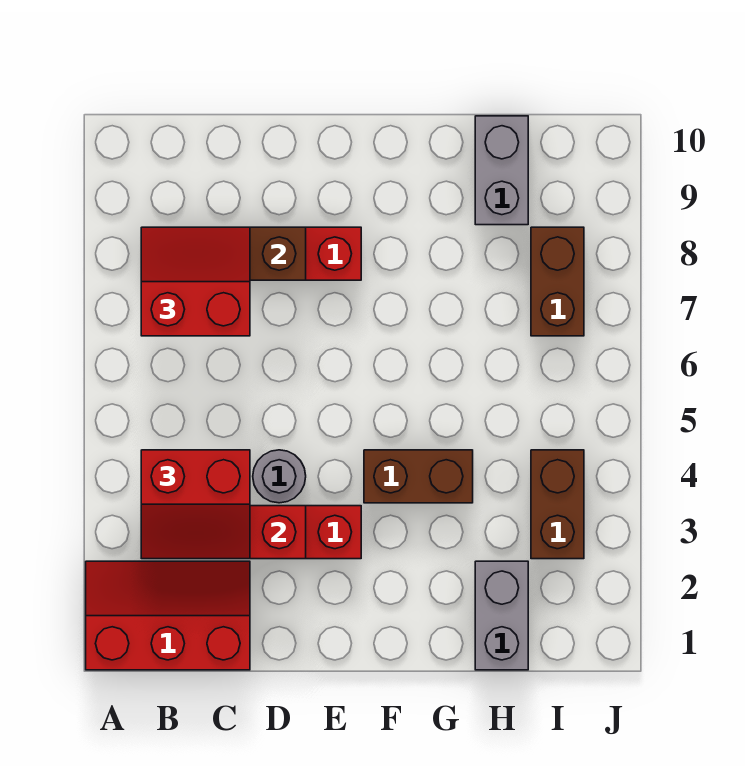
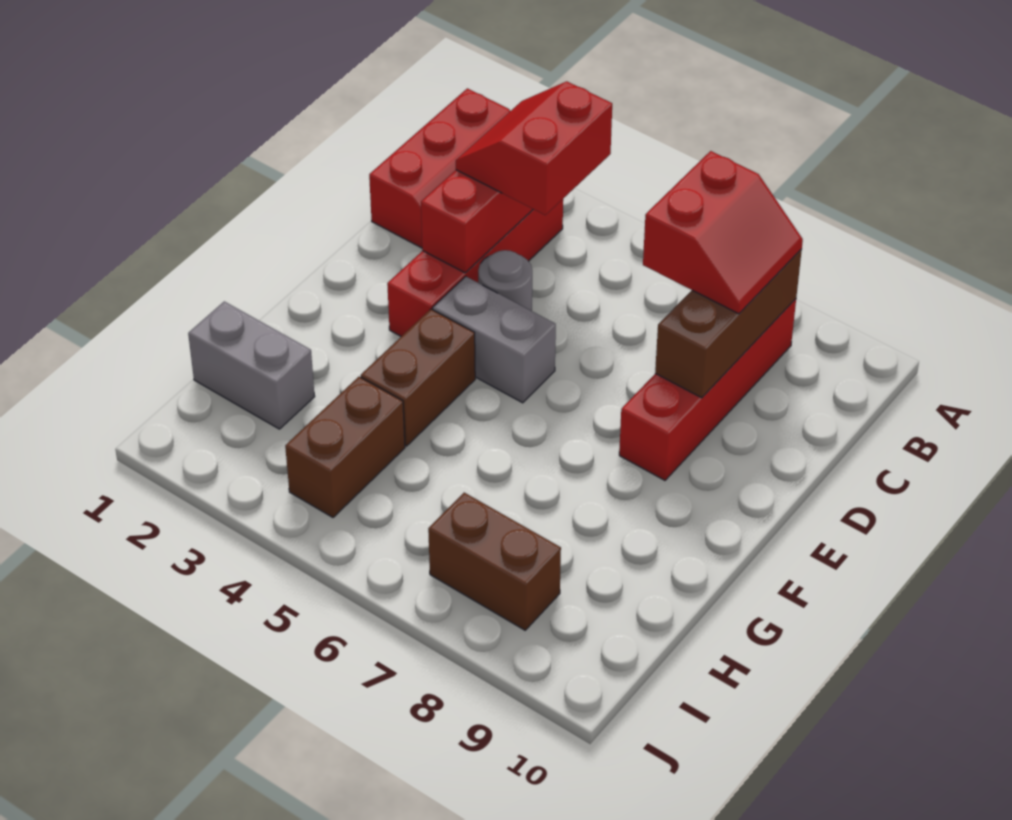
grey 1x2 brick [475,116,528,225] -> grey 1x2 brick moved to [433,277,556,403]
brown 1x2 brick [531,450,584,559] -> brown 1x2 brick turned to [285,377,405,517]

